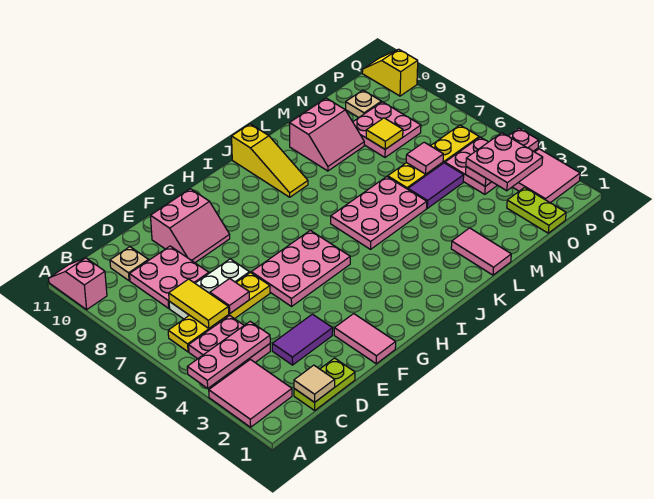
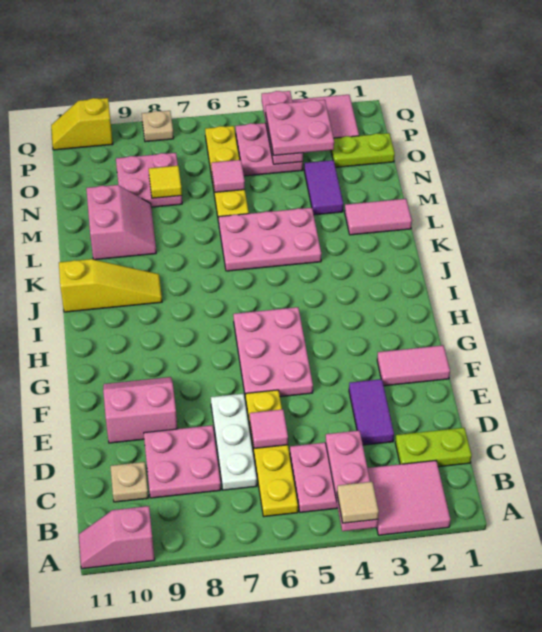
lime 1x2 plate [294,358,355,410] -> lime 1x2 plate turned to [395,428,472,467]
tan 1x1 tile [294,365,335,402] -> tan 1x1 tile moved to [337,482,379,523]
yellow 1x2 tile [169,279,229,328] -> none
pink 2x2 slope [151,189,230,263] -> pink 2x2 slope turned to [103,377,177,443]
pink 2x3 plate [331,177,427,249] -> pink 2x3 plate turned to [219,208,321,271]
purple 1x2 tile [408,163,464,208] -> purple 1x2 tile moved to [304,160,343,215]
tan 1x1 plate [346,90,381,118] -> tan 1x1 plate moved to [142,111,174,142]

